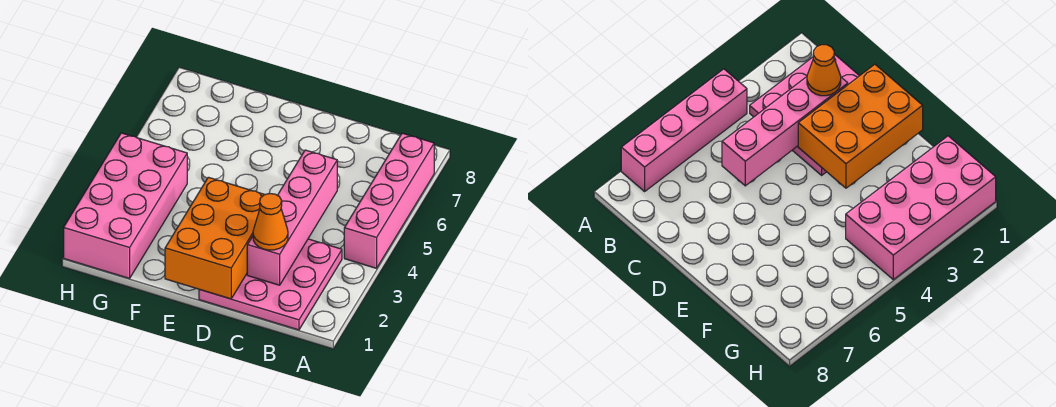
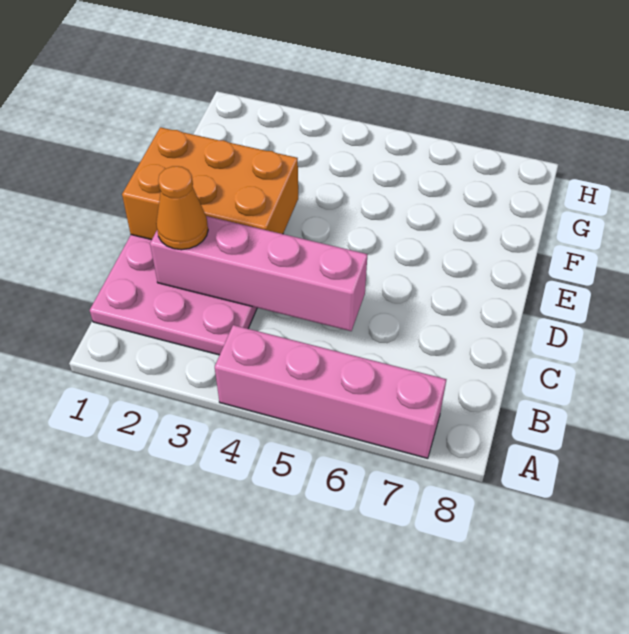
pink 2x4 brick [64,133,187,278] -> none

